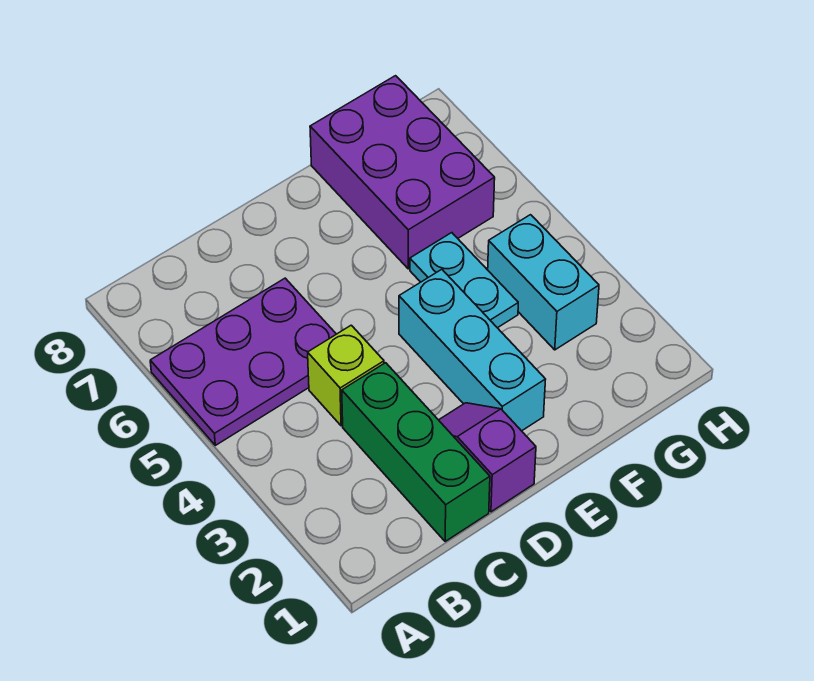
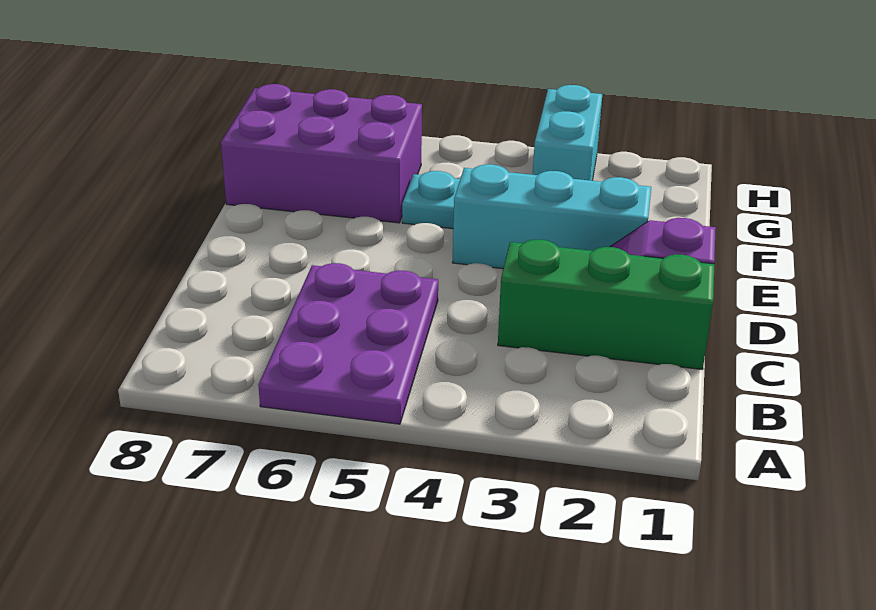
lime 1x1 brick [308,325,384,426] -> none
cyan 1x2 brick [488,215,599,350] -> cyan 1x2 brick turned to [533,85,602,181]

